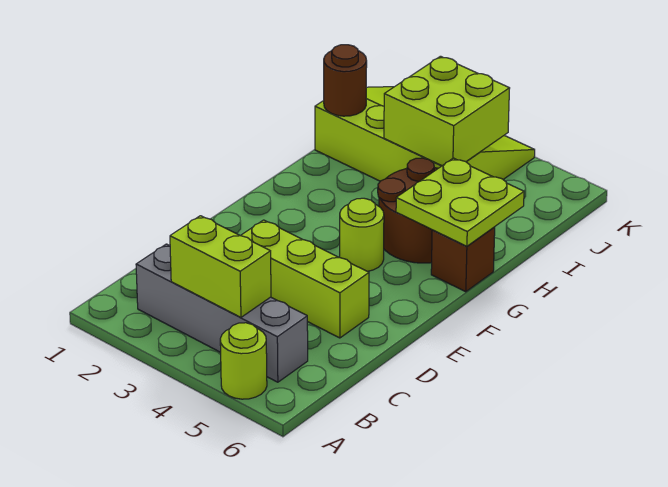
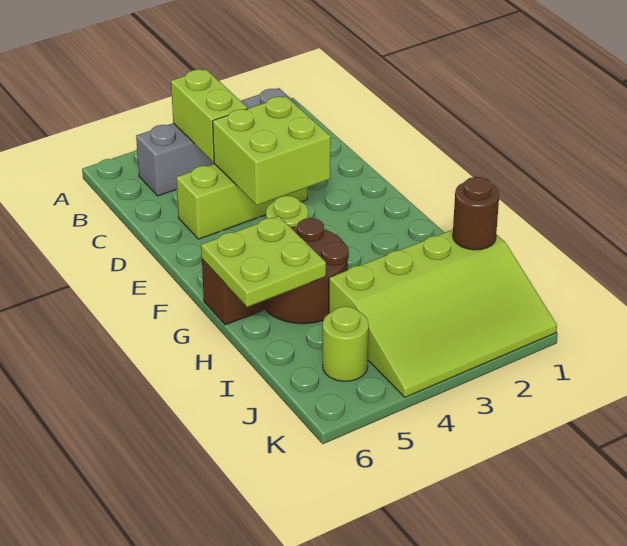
lime 1x1 round brick [220,323,267,399] -> lime 1x1 round brick moved to [323,306,369,381]
lime 1x2 brick [170,216,271,317] -> lime 1x2 brick turned to [171,69,248,162]
lime 2x2 brick [384,56,510,166] -> lime 2x2 brick moved to [213,96,331,205]

